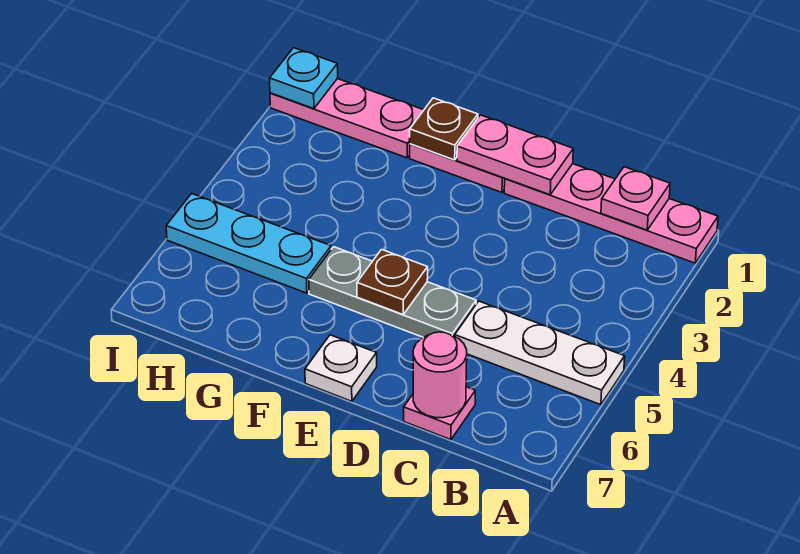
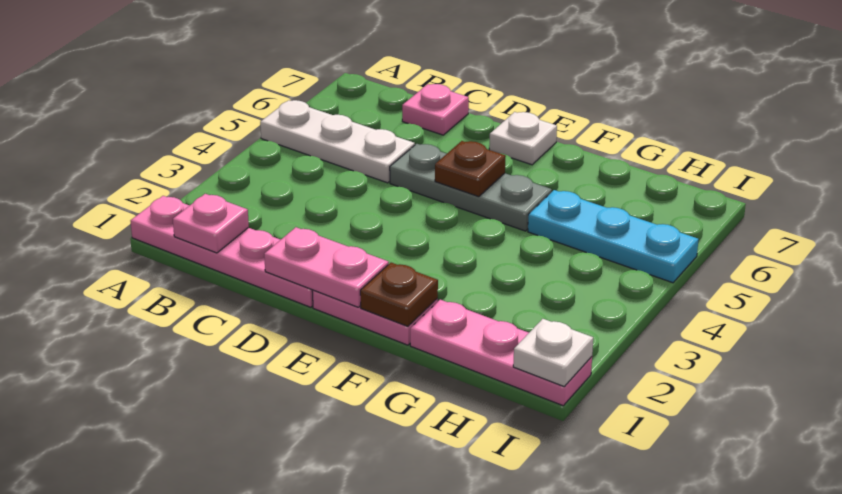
pink 1x1 round brick [413,332,467,418] -> none
cyan 1x1 plate [270,48,338,109] -> white 1x1 plate [513,319,593,387]

